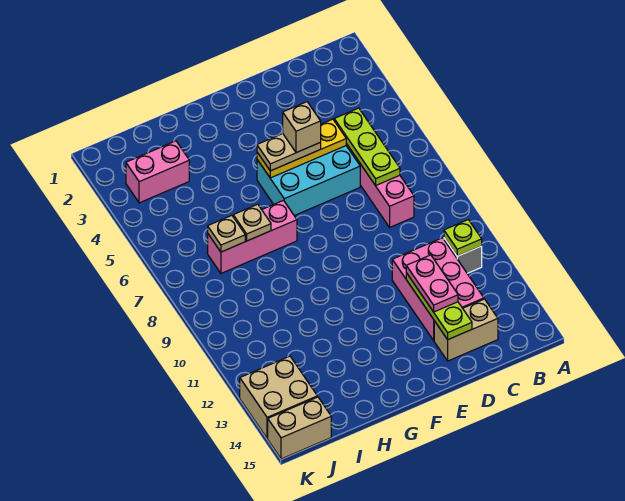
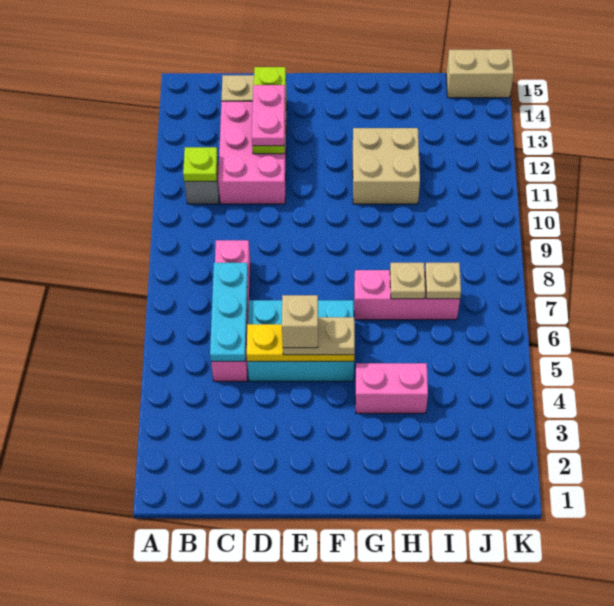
lime 1x3 plate [334,108,400,186] -> cyan 1x3 plate [210,263,248,361]
pink 1x2 brick [126,141,189,203] -> pink 1x2 brick moved to [355,363,428,413]
tan 2x2 brick [240,356,317,439] -> tan 2x2 brick moved to [353,128,420,204]

